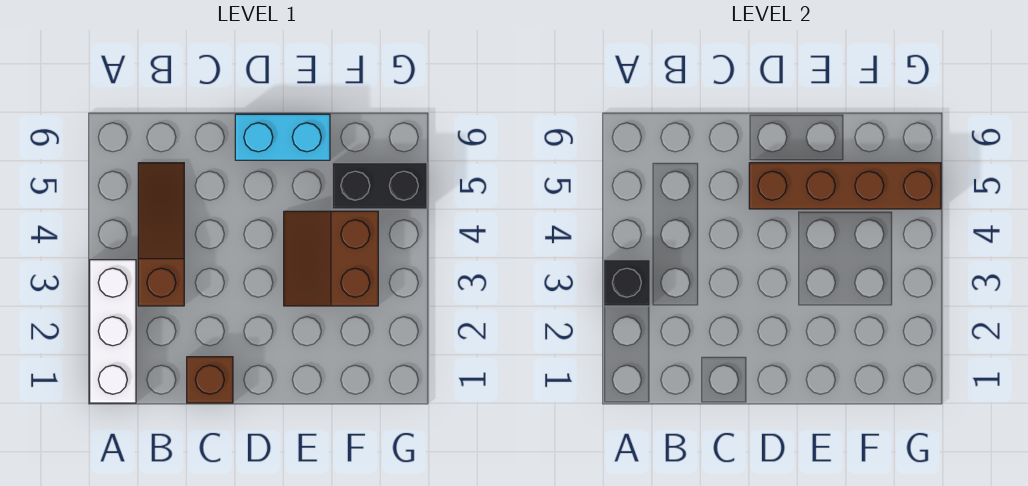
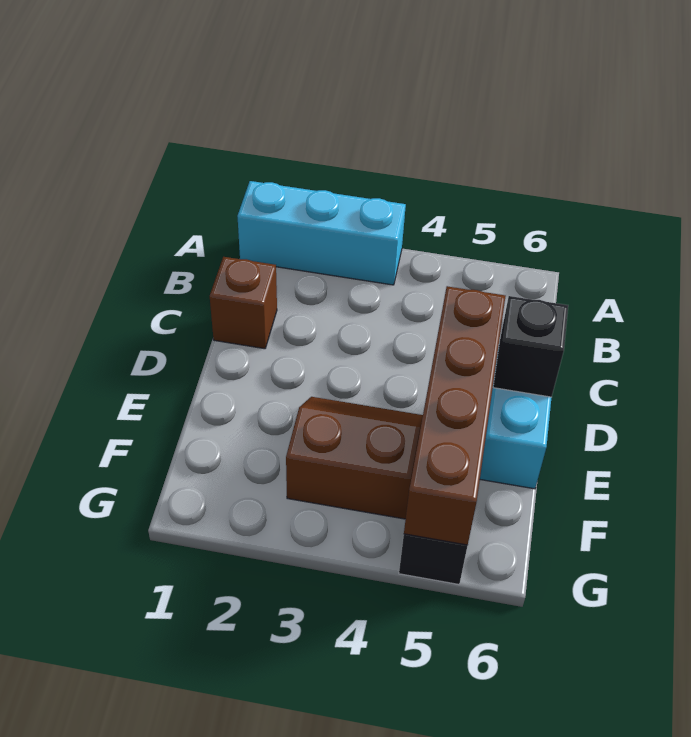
white 1x3 brick [90,260,136,403] -> cyan 1x3 brick [237,181,406,285]
black 1x1 brick [604,260,650,306] -> black 1x1 brick moved to [493,296,568,397]
brown 1x3 slope [138,163,184,306] -> none

